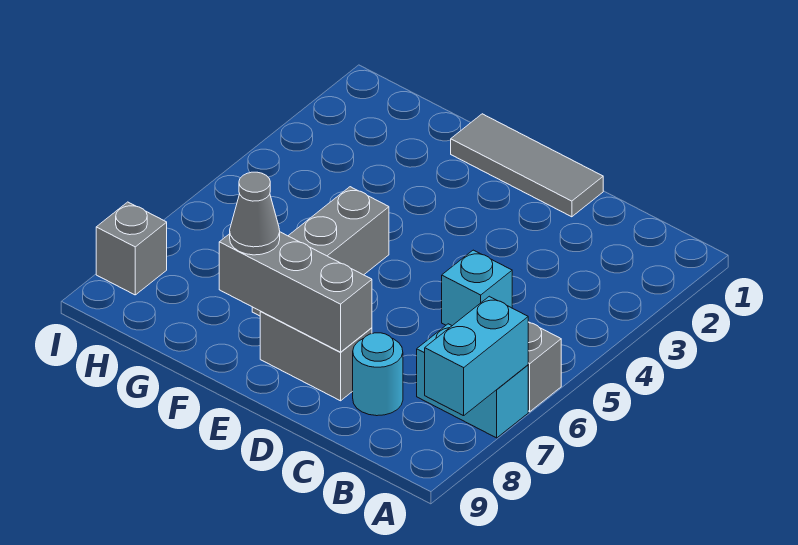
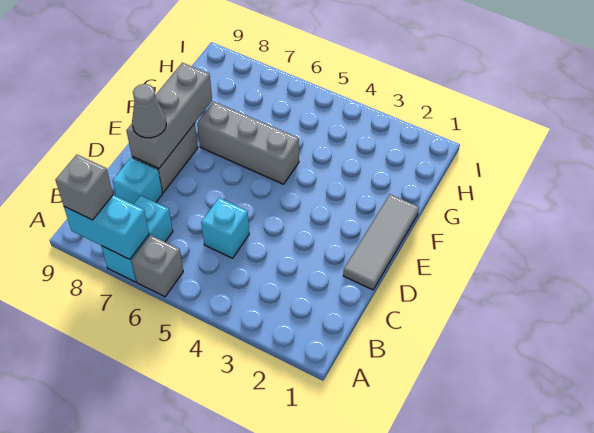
cyan 1x1 round brick [353,333,403,416] -> cyan 1x1 brick [113,158,162,204]
grey 1x1 cone [230,172,280,255] -> grey 1x1 cone moved to [132,84,166,138]
grey 1x1 brick [96,202,167,295] -> grey 1x1 brick moved to [55,155,113,220]

